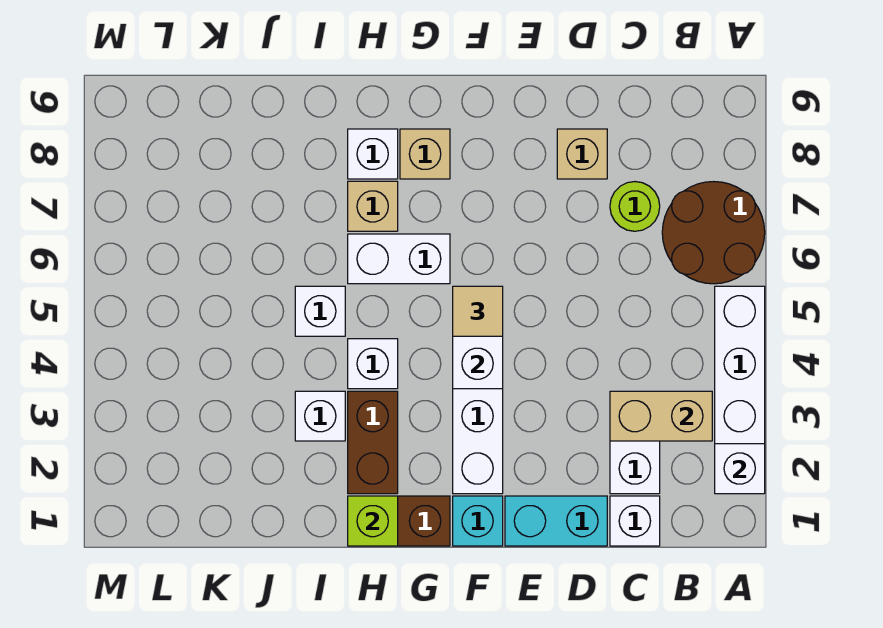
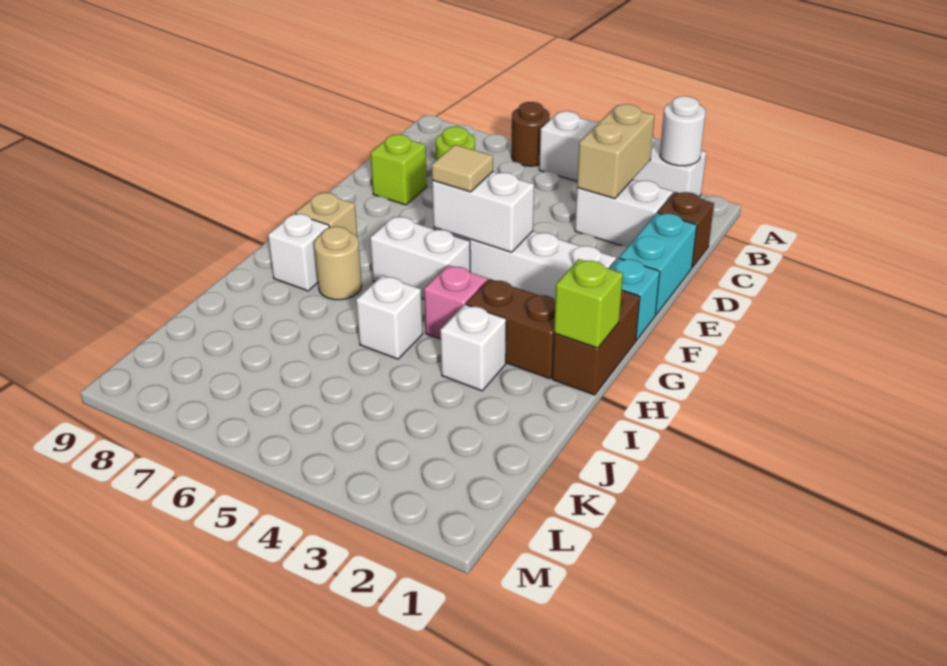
white 1x1 brick [715,444,765,494] -> white 1x1 round brick [660,96,705,166]
brown 2x2 round brick [662,182,765,284] -> brown 1x1 round brick [511,102,550,166]
white 1x1 brick [610,496,660,546] -> brown 1x1 brick [658,192,714,267]
tan 1x1 brick [557,129,607,179] -> lime 1x1 brick [370,135,427,205]
white 1x2 brick [348,234,450,284] -> white 1x2 brick turned to [370,216,470,299]
white 1x1 brick [348,339,398,389] -> pink 1x1 brick [424,265,487,339]
tan 1x1 brick [348,181,398,231] -> tan 1x1 round brick [314,227,362,300]

